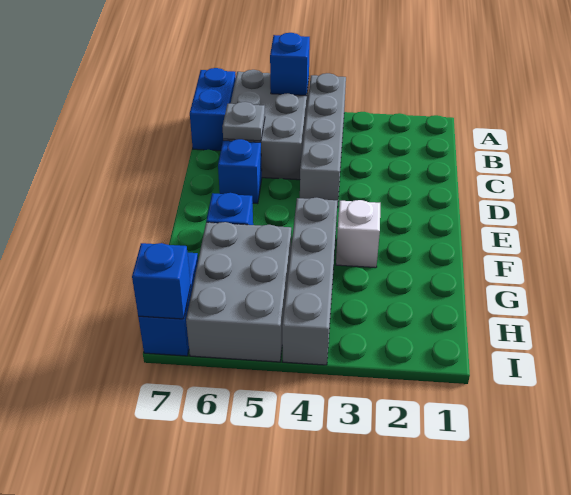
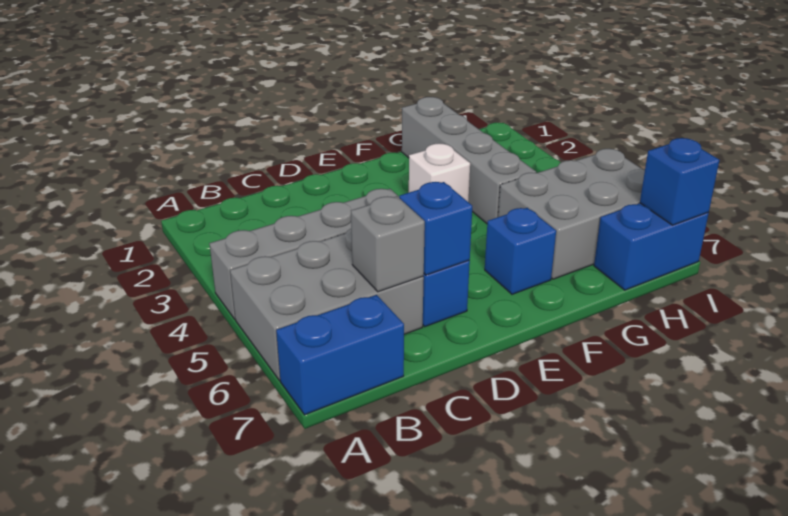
blue 1x1 brick [270,33,310,96] -> blue 1x1 brick moved to [399,182,472,275]
grey 1x1 plate [223,102,265,141] -> grey 1x1 brick [351,196,425,292]
grey 1x4 brick [282,198,337,365] -> grey 1x4 brick turned to [402,97,536,223]

